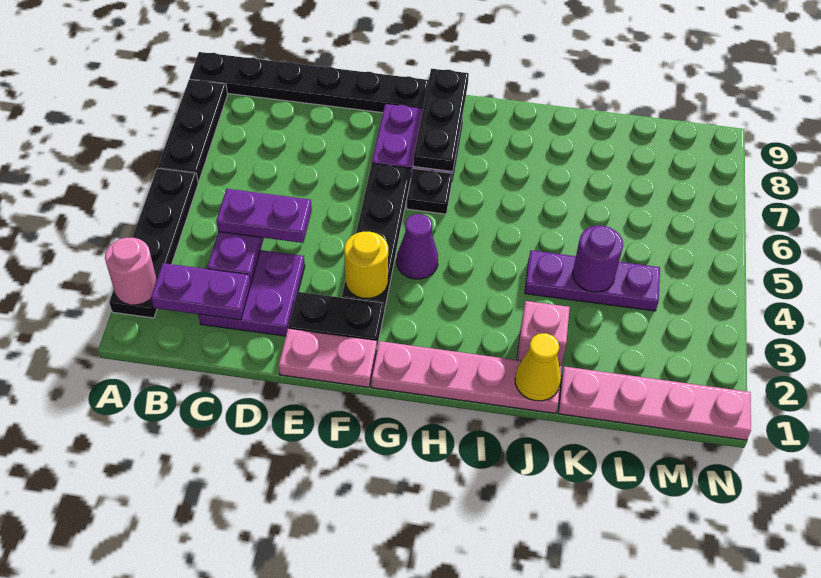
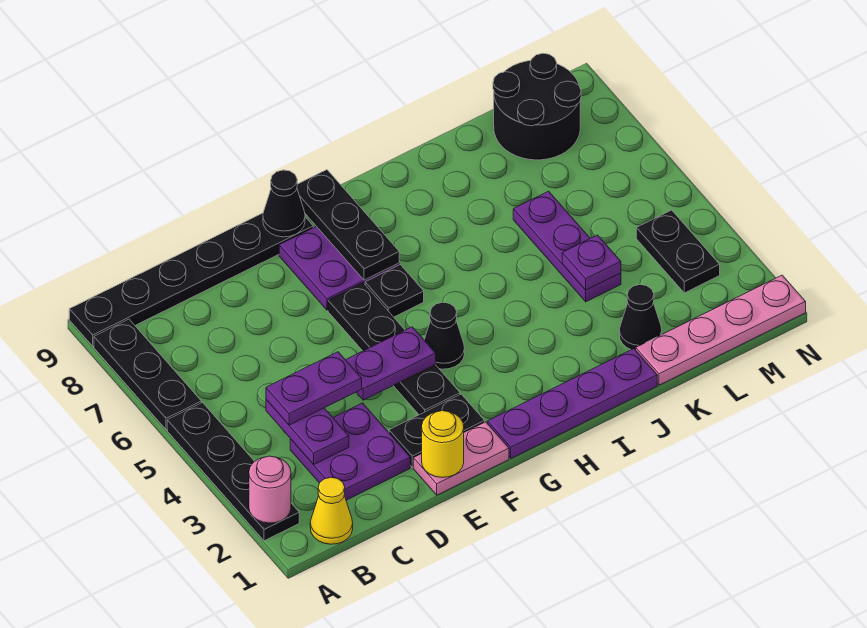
purple 1x2 plate [151,263,251,320] -> purple 1x2 plate moved to [346,327,436,400]
yellow 1x1 round brick [344,232,388,298] -> yellow 1x1 round brick moved to [422,411,464,478]
none -> black 1x1 cone [263,170,305,237]
pink 1x4 plate [372,341,562,414] -> purple 1x4 plate [488,349,657,458]
purple 1x1 cone [397,214,438,279] -> black 1x1 cone [424,302,465,369]
yellow 1x1 cone [515,333,561,401] -> yellow 1x1 cone moved to [310,477,353,544]
pink 1x1 brick [517,301,570,366] -> none
purple 1x3 plate [525,250,660,311] -> purple 1x3 plate turned to [513,191,621,302]
none -> black 1x1 cone [619,285,662,350]
purple 1x1 round brick [573,226,623,292] -> purple 1x1 plate [562,235,621,290]
none -> black 2x2 round brick [493,53,581,160]
none -> black 1x2 plate [636,210,720,293]

